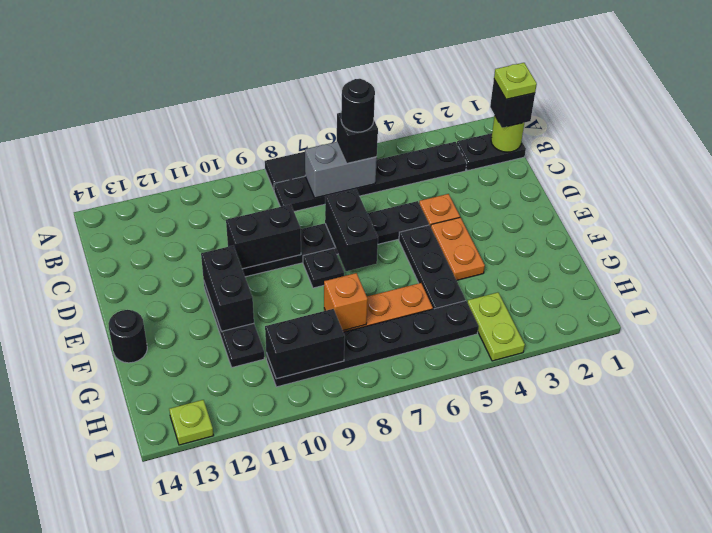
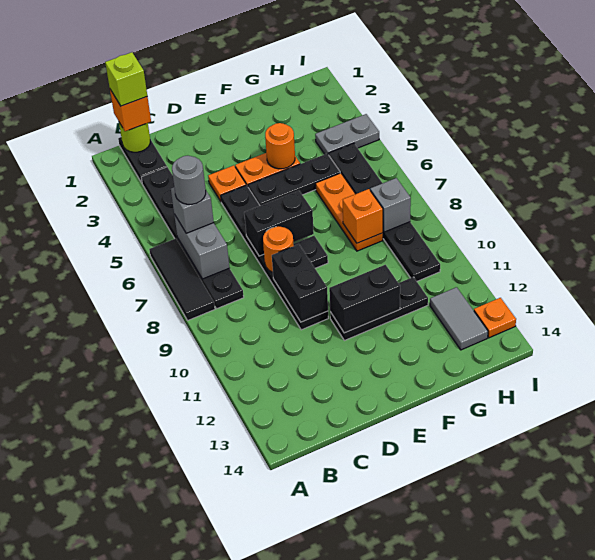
black 1x1 brick [490,80,535,128] -> orange 1x1 brick [110,90,151,131]
lime 1x1 plate [494,63,537,99] -> lime 1x1 brick [105,52,147,106]
black 1x1 brick [337,113,378,163] -> grey 1x1 brick [171,187,214,233]
black 1x1 round brick [341,79,375,132] -> grey 1x1 round brick [172,156,206,204]
none -> orange 1x1 round brick [263,226,294,272]
none -> orange 1x1 round brick [265,123,295,169]
black 1x1 round brick [108,310,147,363] -> none
lime 1x2 plate [467,292,525,361] -> grey 1x2 plate [315,114,379,155]
none -> grey 1x1 brick [370,178,411,232]
black 1x2 brick [265,309,345,379] -> none
none -> grey 1x2 tile [430,287,488,350]
lime 1x1 plate [169,400,214,445] -> orange 1x1 plate [474,298,516,338]

